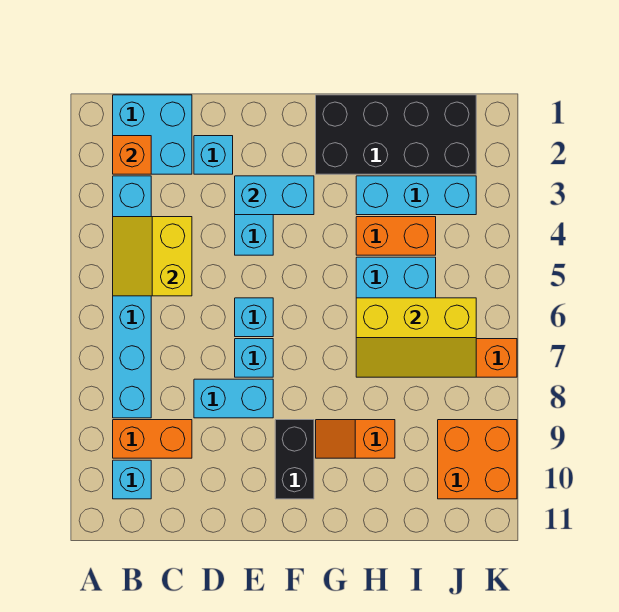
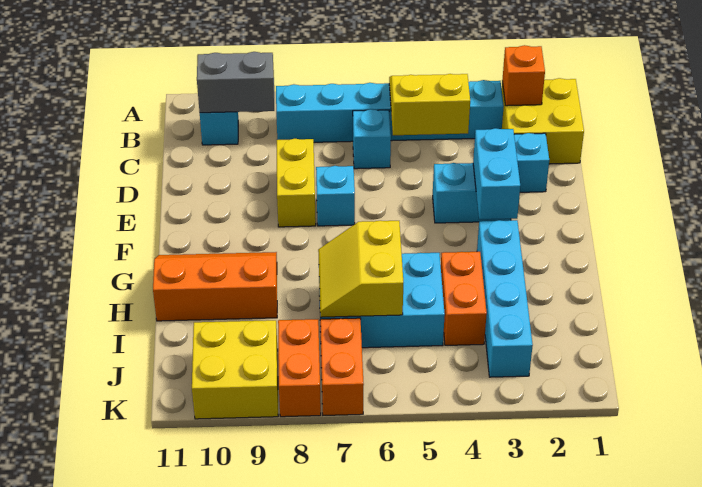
cyan 2x2 brick [113,95,192,174] -> yellow 2x2 brick [502,78,584,164]
orange 1x2 brick [113,420,192,458] -> orange 1x2 brick moved to [278,319,321,417]
none -> grey 1x2 brick [197,52,274,113]
cyan 1x2 brick [194,379,273,418] -> yellow 1x2 brick [277,139,316,227]
cyan 1x1 brick [235,298,273,337] -> cyan 1x1 brick moved to [353,109,391,169]
black 1x2 brick [275,420,314,499] -> none
black 2x4 brick [316,95,476,174] -> none
orange 1x2 slope [316,420,395,458] -> orange 2x3 slope [153,252,277,321]
cyan 1x3 brick [356,176,476,215] -> cyan 1x4 brick [477,220,533,377]
yellow 2x3 slope [356,298,476,377] -> yellow 2x2 slope [318,221,403,317]
orange 2x2 brick [438,420,517,499] -> yellow 2x2 brick [192,320,278,419]

